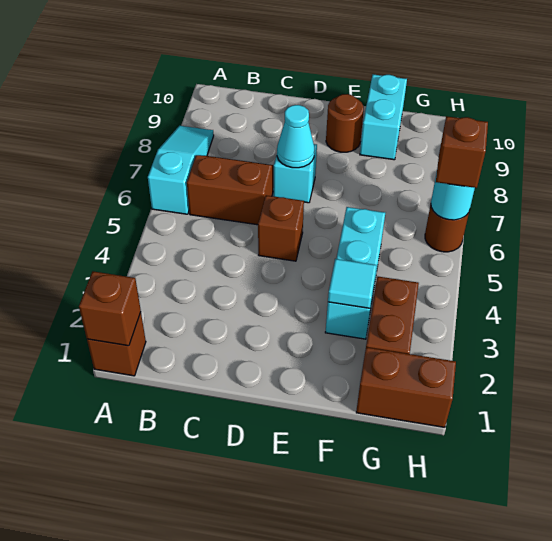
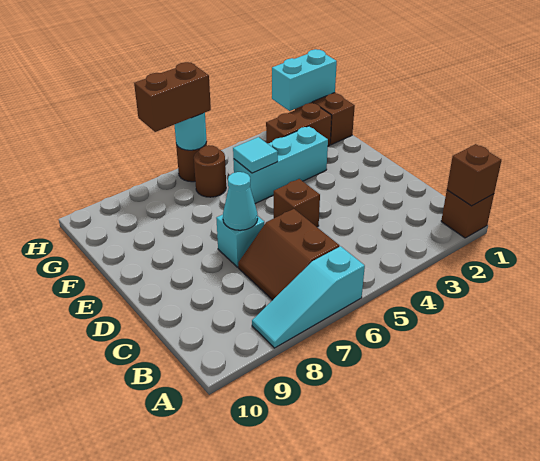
brown 1x1 round brick [326,94,364,152] -> brown 1x1 round brick moved to [194,145,226,197]
cyan 1x1 tile [328,259,377,308] -> cyan 1x1 tile moved to [233,137,278,173]
cyan 1x2 brick [360,74,407,160] -> cyan 1x2 brick moved to [272,49,337,111]
brown 1x1 brick [436,116,488,188] -> brown 1x2 brick [134,62,211,132]

